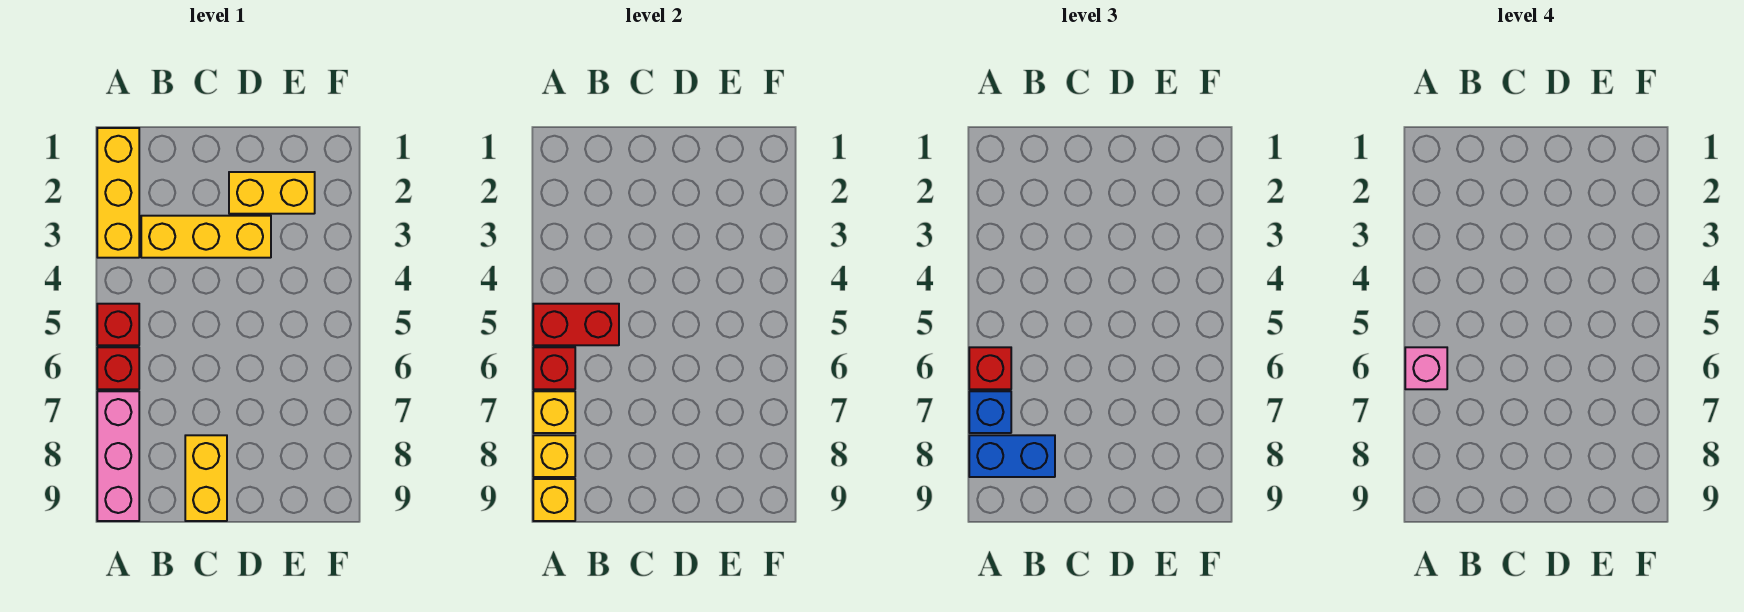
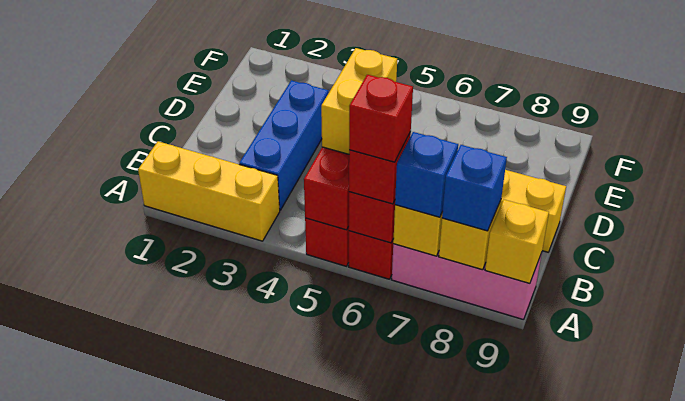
pink 1x1 brick [1405,347,1447,389] -> red 1x1 brick [349,75,413,162]
blue 1x2 brick [969,435,1055,477] -> blue 1x1 brick [442,145,507,231]
yellow 1x3 brick [141,216,271,258] -> blue 1x3 brick [239,80,328,210]
yellow 1x2 brick [229,172,315,214] -> yellow 1x2 brick moved to [321,48,397,154]

